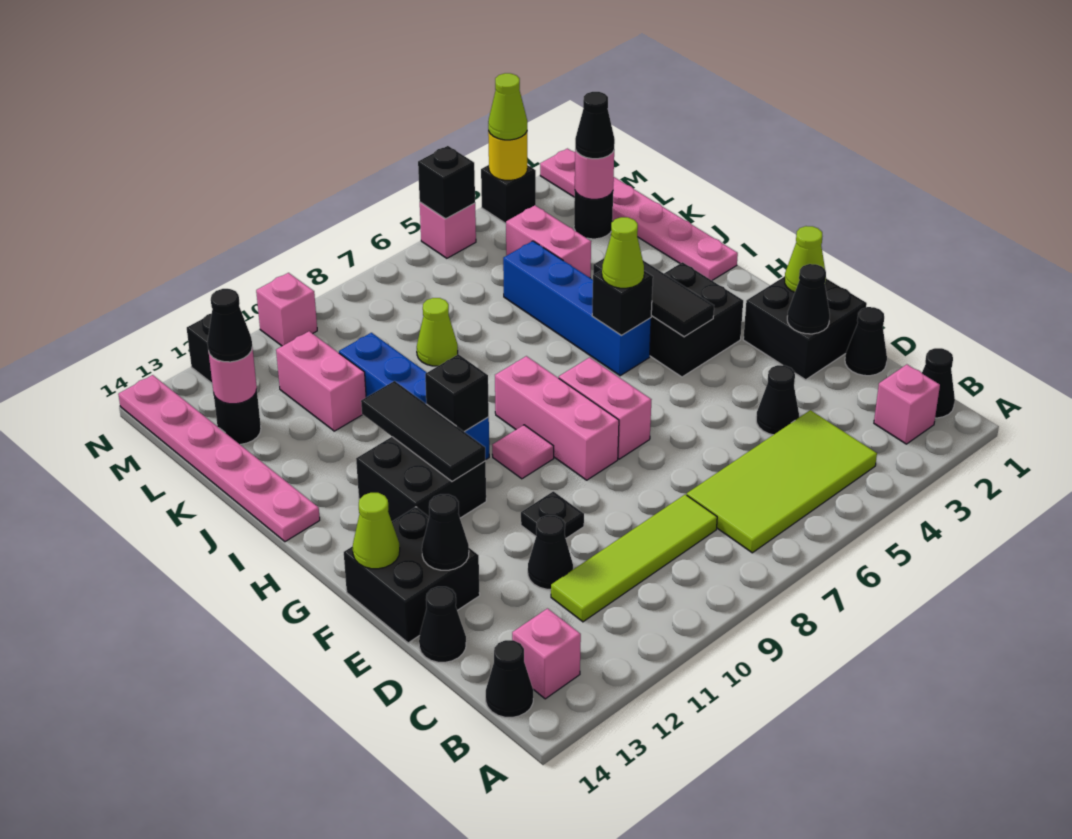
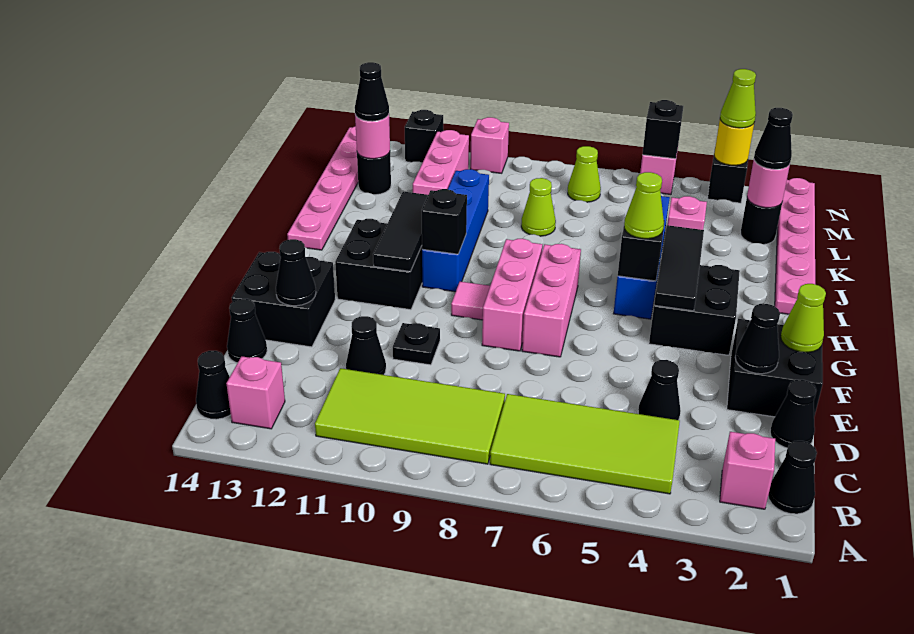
lime 1x4 tile [551,494,717,622] -> lime 2x4 tile [315,368,505,464]
pink 1x2 brick [559,358,651,459] -> pink 1x3 brick [522,244,581,357]
lime 1x1 cone [353,493,400,569] -> lime 1x1 cone moved to [568,146,601,202]
pink 1x2 brick [506,205,591,278] -> pink 1x1 brick [667,196,707,230]
pink 1x2 brick [276,331,366,431] -> pink 1x3 brick [413,130,469,195]

